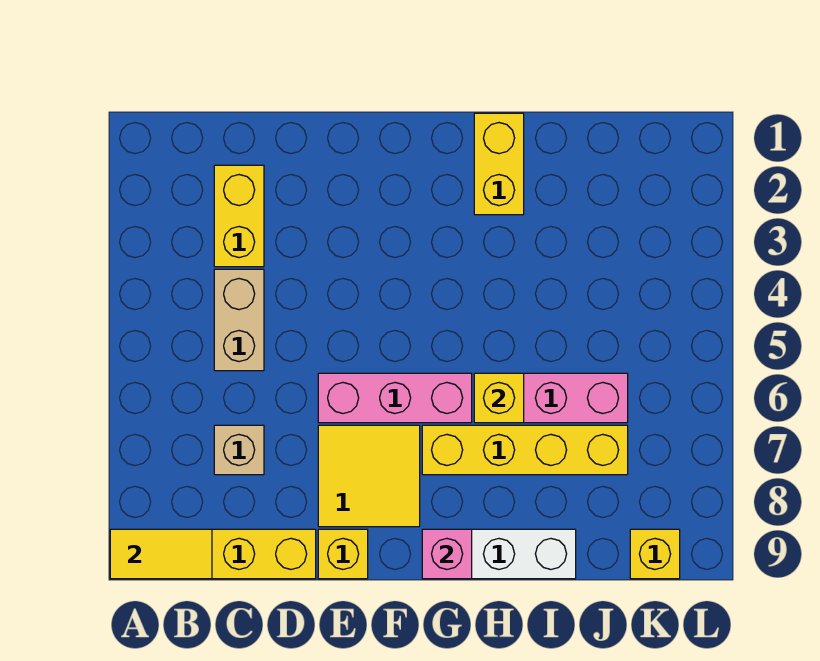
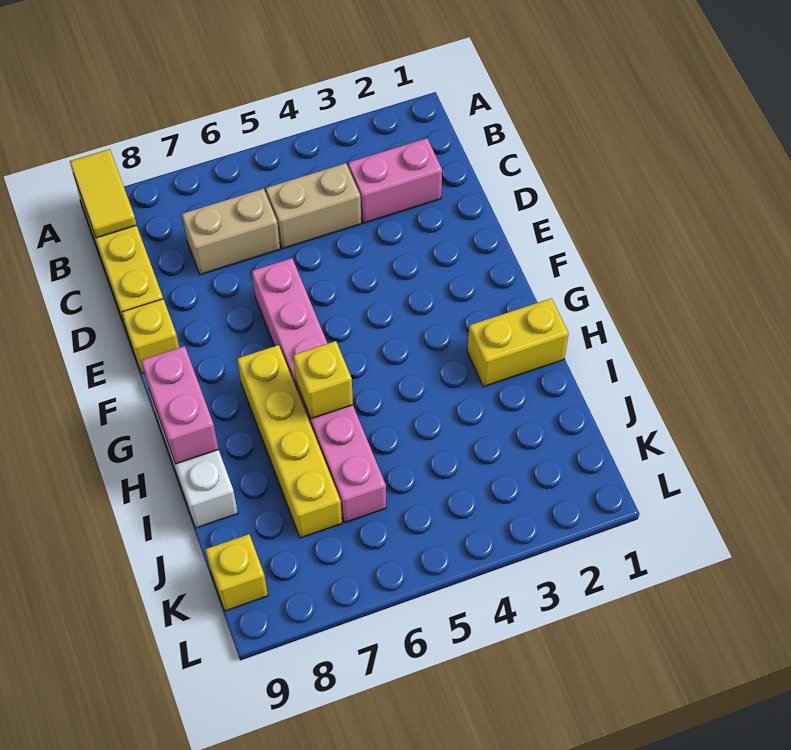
yellow 1x2 brick [214,165,264,267] -> pink 1x2 brick [348,138,442,223]
tan 1x1 brick [214,425,264,475] -> tan 1x2 brick [182,189,280,275]
yellow 2x2 tile [318,425,420,527] -> none
pink 1x1 brick [422,529,472,579] -> pink 1x2 brick [141,346,219,464]

